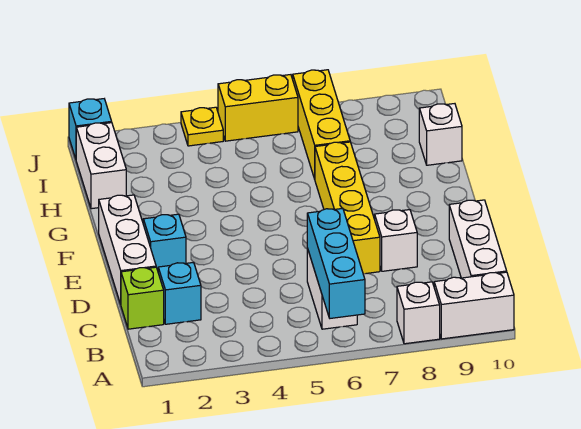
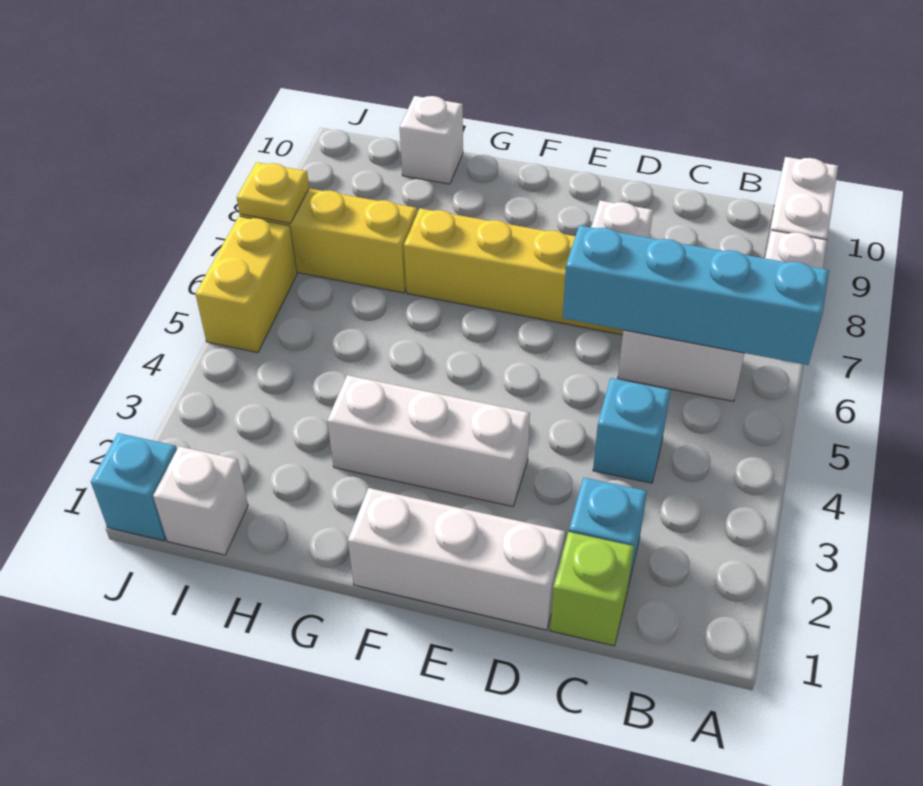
cyan 1x3 brick [307,208,365,318] -> cyan 1x4 brick [563,225,829,365]
white 1x3 brick [449,200,507,278] -> white 1x3 brick moved to [327,375,530,506]
cyan 1x1 brick [143,214,186,270] -> cyan 1x1 brick moved to [593,378,671,483]
white 1x2 brick [76,123,126,209] -> white 1x1 brick [153,446,248,555]
yellow 1x1 plate [181,107,223,146] -> yellow 1x1 plate moved to [237,162,309,223]

